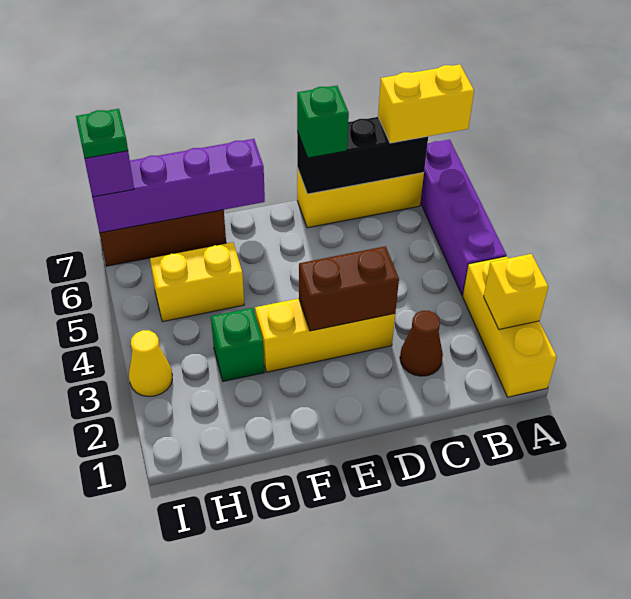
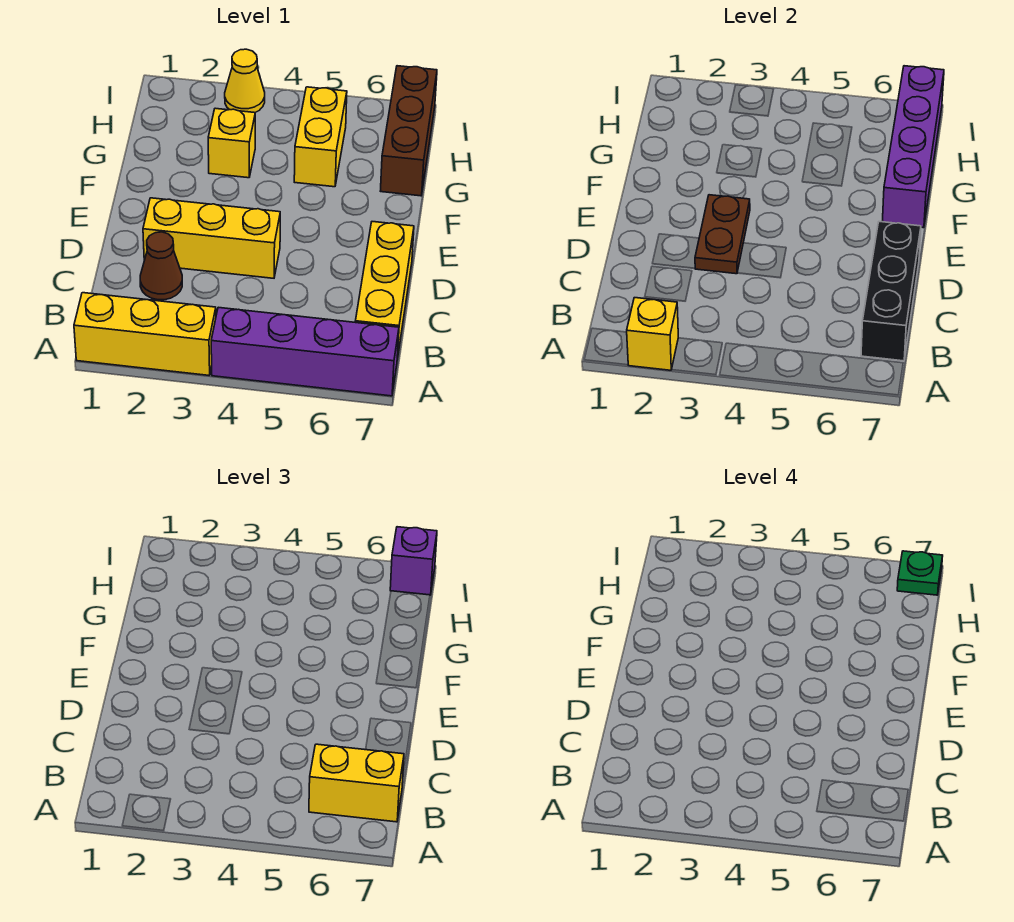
yellow 1x2 brick [378,65,474,143] -> yellow 1x2 brick turned to [309,744,404,822]
yellow 1x3 brick [255,298,395,372] -> yellow 1x3 brick turned to [143,198,280,278]
brown 1x2 brick [299,246,399,331] -> brown 1x2 plate [695,195,750,274]
green 1x1 brick [297,86,349,158] -> none
green 1x1 brick [211,308,264,381] -> yellow 1x1 brick [208,108,255,178]

